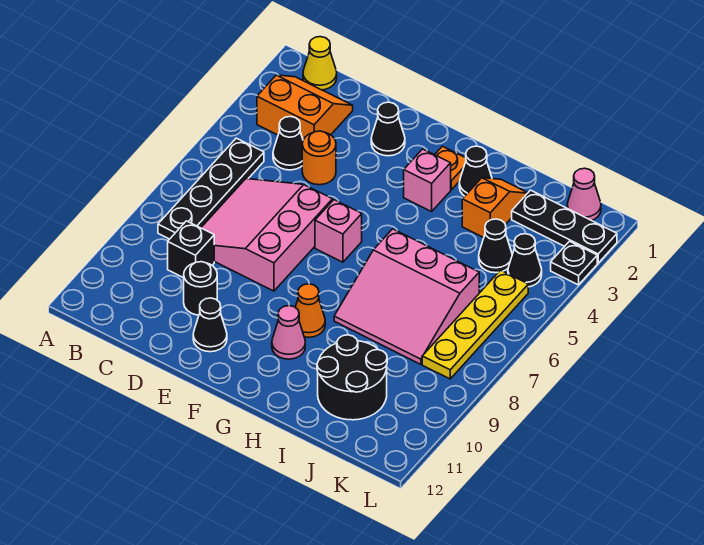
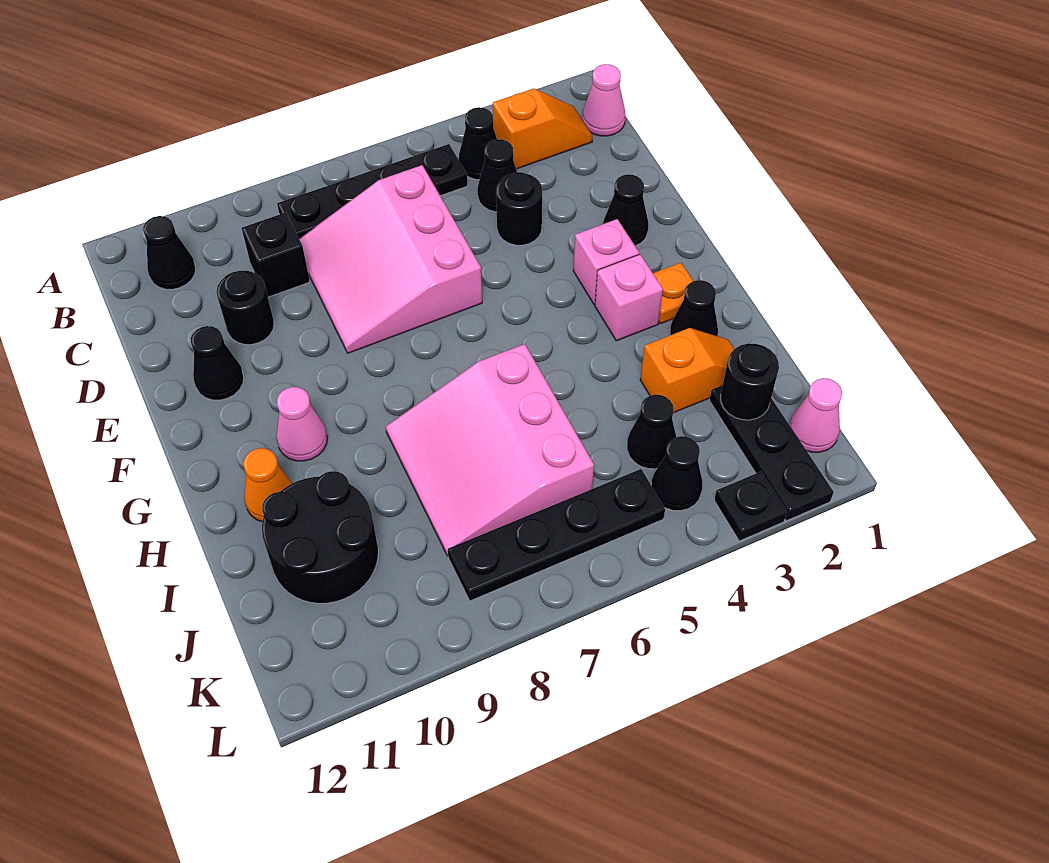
yellow 1x1 cone [303,37,337,90] -> pink 1x1 cone [583,64,625,136]
orange 2x2 slope [257,75,353,140] -> orange 1x2 slope [493,88,593,169]
none -> black 1x1 cone [459,107,497,180]
none -> black 1x1 cone [143,216,196,289]
pink 3x3 slope [201,179,332,291] -> pink 3x3 slope turned to [299,165,482,353]
orange 1x1 round brick [302,131,336,185] -> black 1x1 round brick [496,172,542,245]
pink 1x1 brick [315,200,362,262] -> pink 1x1 brick moved to [574,219,639,304]
orange 1x1 cone [295,284,325,337] -> orange 1x1 cone moved to [243,448,292,522]
none -> black 1x1 round brick [721,343,779,420]
yellow 1x4 plate [422,270,528,379] -> black 1x4 plate [448,469,665,601]

